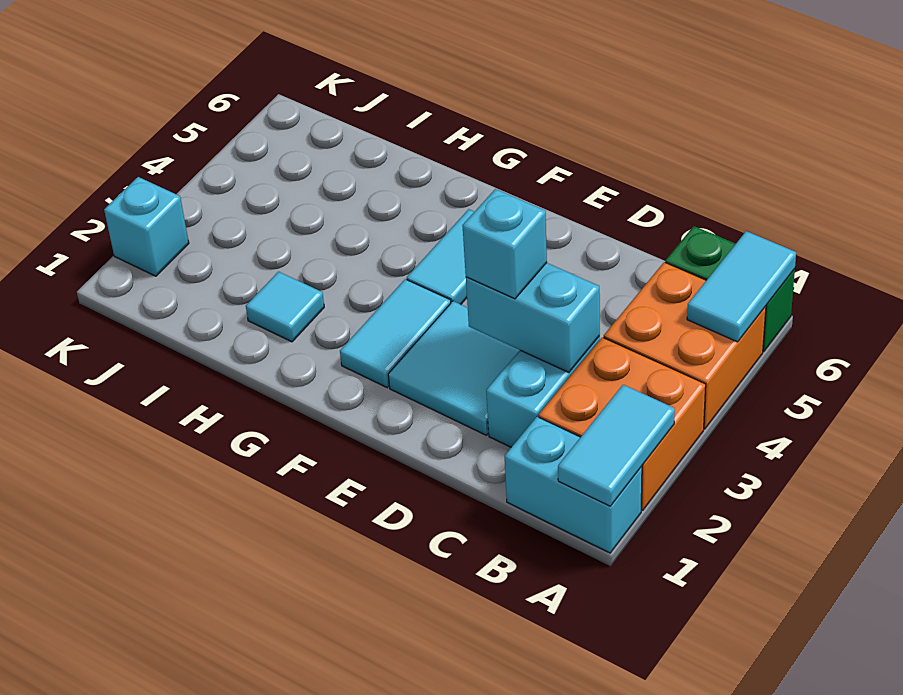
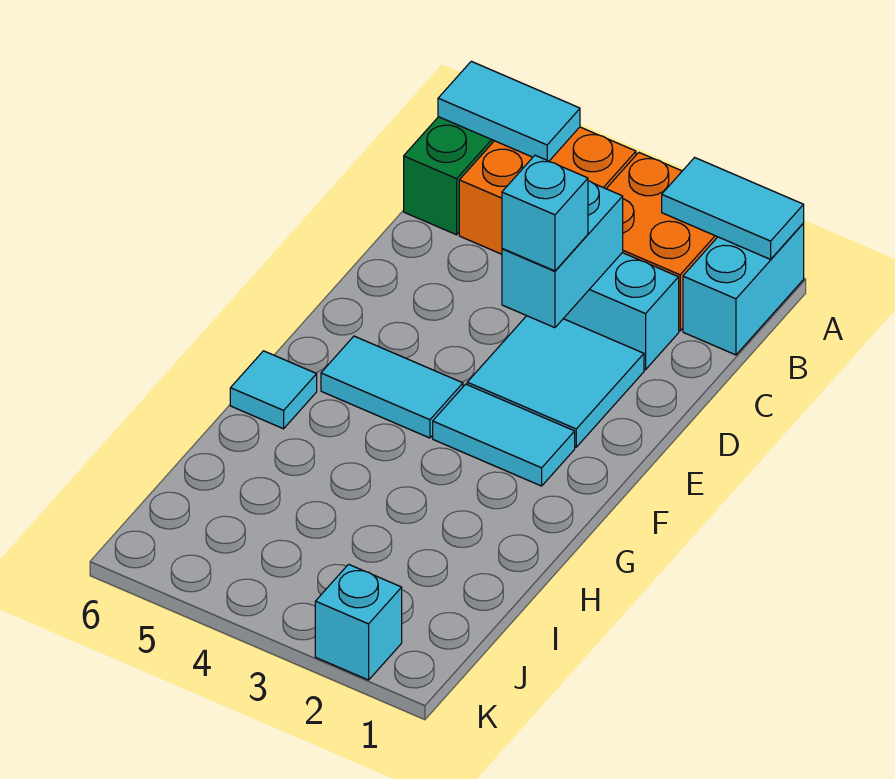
cyan 1x1 tile [246,272,324,342] -> cyan 1x1 tile moved to [230,351,317,429]

